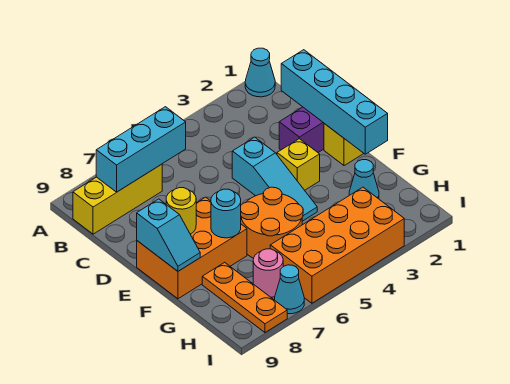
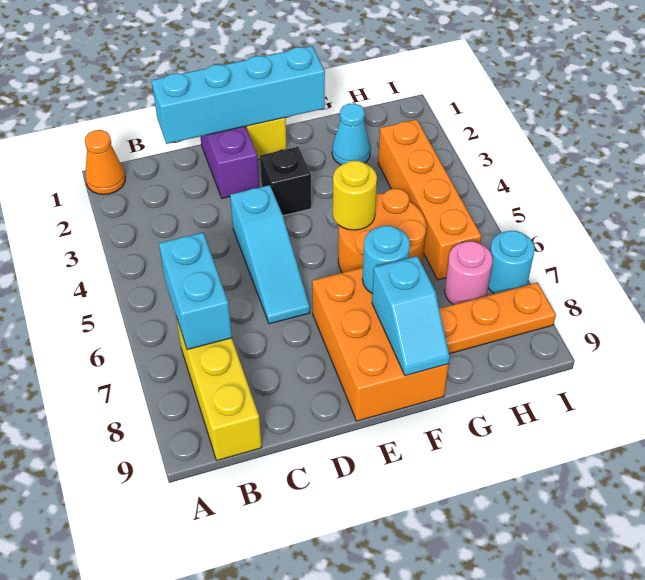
cyan 1x1 cone [245,48,275,97] -> orange 1x1 cone [85,130,125,194]
cyan 1x3 brick [96,107,186,192] -> cyan 1x2 brick [159,233,232,350]
cyan 1x3 slope [232,137,317,221] -> cyan 1x3 slope turned to [230,185,310,324]
yellow 1x1 brick [277,139,320,190] -> black 1x1 brick [260,147,311,216]
yellow 1x1 round brick [166,188,196,234] -> yellow 1x1 round brick moved to [333,161,377,230]
cyan 1x2 slope [137,199,200,271] -> cyan 1x2 slope turned to [372,256,450,376]
orange 2x4 brick [270,187,404,303] -> orange 1x4 brick [378,119,481,280]
cyan 1x1 cone [275,265,304,314] -> cyan 1x1 round brick [488,231,535,294]

